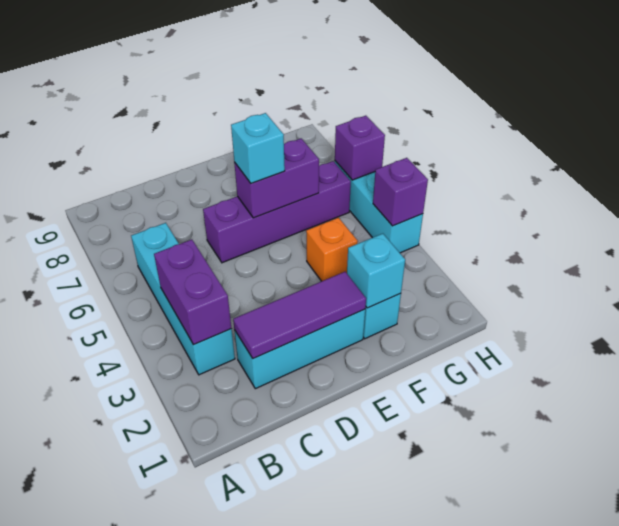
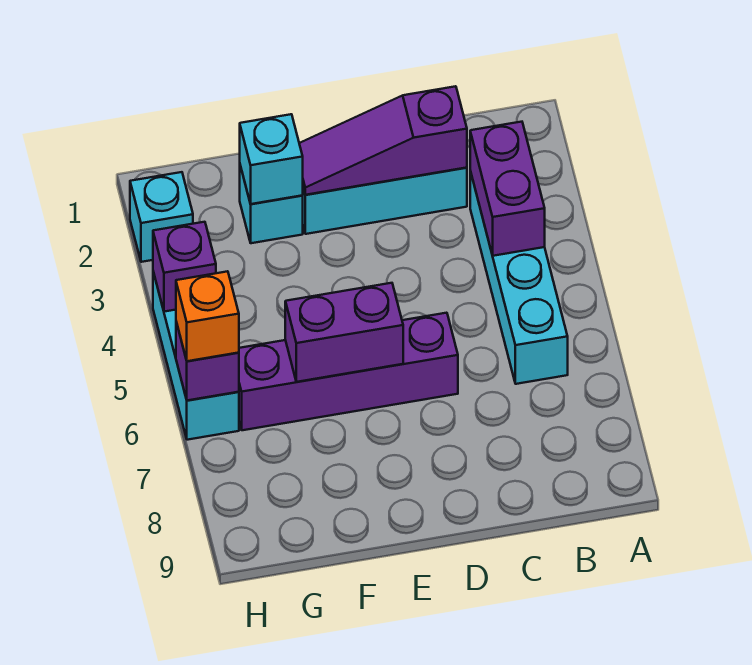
purple 1x3 tile [233,272,366,359] -> purple 1x3 slope [299,86,467,195]
cyan 1x1 brick [231,113,285,183] -> cyan 1x1 brick moved to [130,172,193,262]
orange 1x1 brick [306,218,358,281] -> orange 1x1 brick moved to [176,271,239,361]

